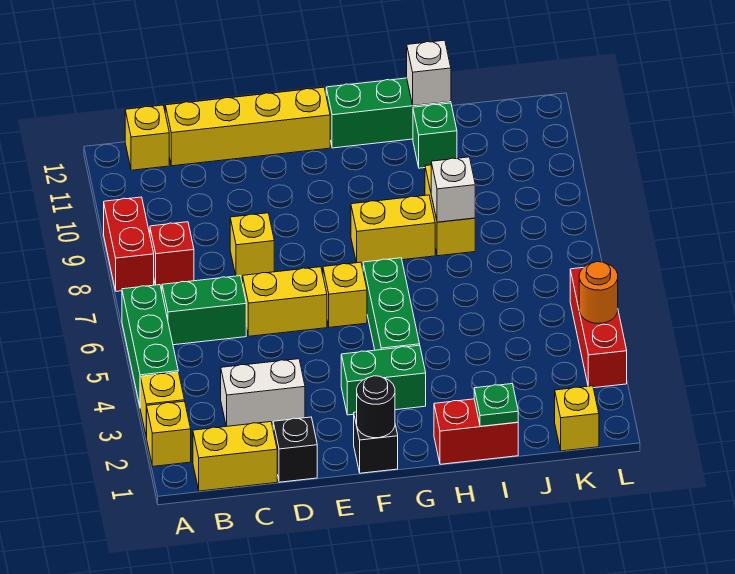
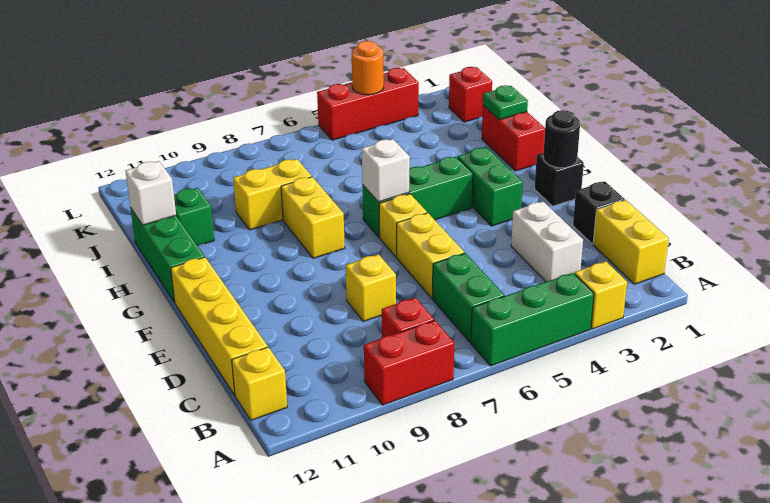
yellow 1x1 brick [147,401,191,466] -> none
white 1x1 brick [431,157,475,222] -> white 1x1 brick moved to [362,139,410,202]
yellow 1x1 brick [555,386,599,451] -> red 1x1 brick [449,67,492,122]

